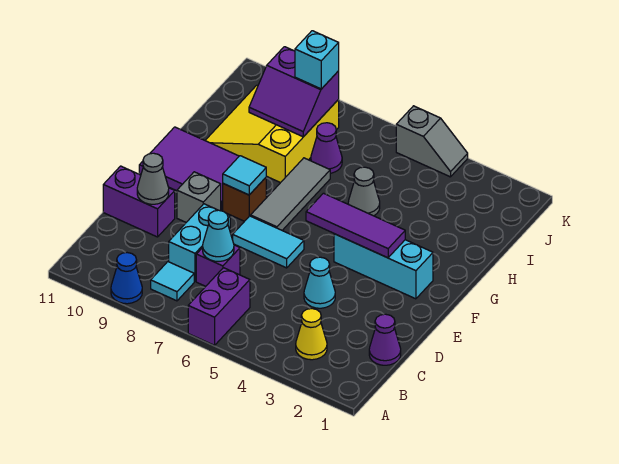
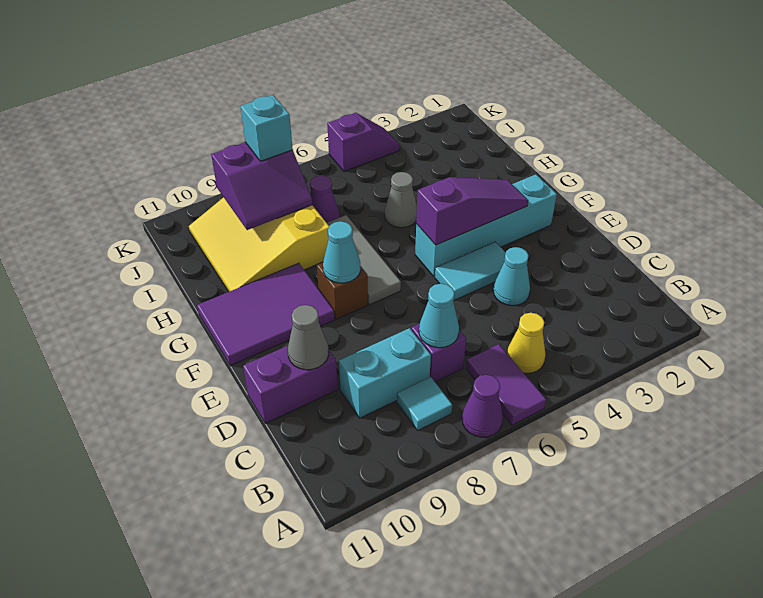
purple 1x2 brick [188,268,250,345] -> purple 1x2 tile [466,344,546,425]
blue 1x1 cone [111,253,142,304] -> none
yellow 1x1 cone [296,309,327,360] -> yellow 1x1 cone moved to [507,313,546,373]
purple 1x1 cone [369,314,401,365] -> purple 1x1 cone moved to [462,375,503,437]
cyan 1x2 brick [169,204,230,281] -> cyan 1x2 brick turned to [339,328,431,418]
cyan 1x2 tile [233,216,304,268] -> cyan 1x2 tile moved to [435,242,506,300]
grey 1x1 brick [177,172,221,222] -> none
cyan 1x3 brick [334,234,433,299] -> cyan 1x4 brick [415,174,557,276]
purple 1x3 tile [306,193,405,258] -> purple 1x3 slope [416,177,528,245]
cyan 1x1 tile [223,156,266,195] -> cyan 1x1 cone [323,221,361,283]
grey 1x2 slope [396,106,468,177] -> purple 1x2 slope [327,113,400,172]

